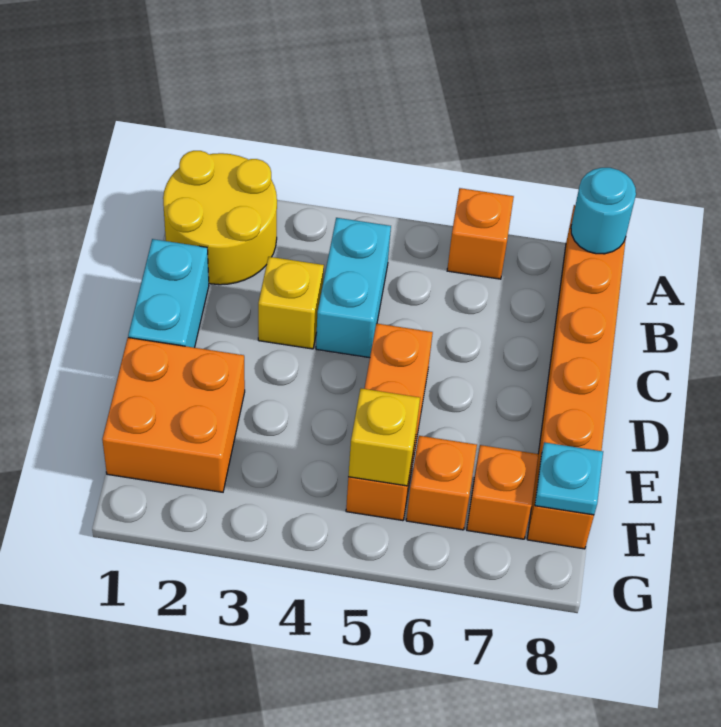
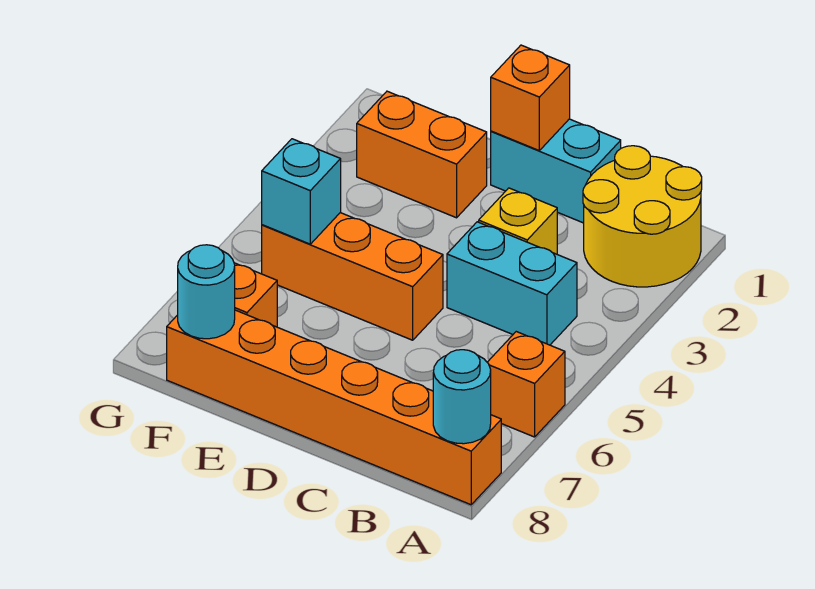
orange 2x2 brick [102,338,245,492] -> orange 1x2 brick [357,91,487,218]
yellow 1x1 brick [348,388,420,486] -> cyan 1x1 brick [262,139,341,244]
orange 1x1 brick [406,436,477,530] -> orange 1x1 brick moved to [491,45,570,150]
cyan 1x1 plate [535,442,603,515] -> cyan 1x1 round brick [178,245,235,339]

